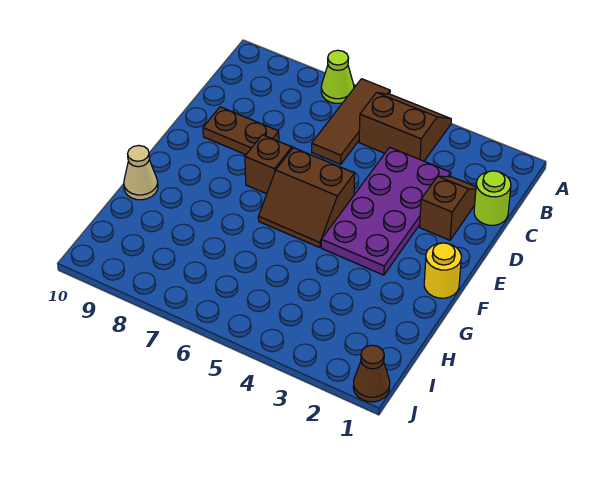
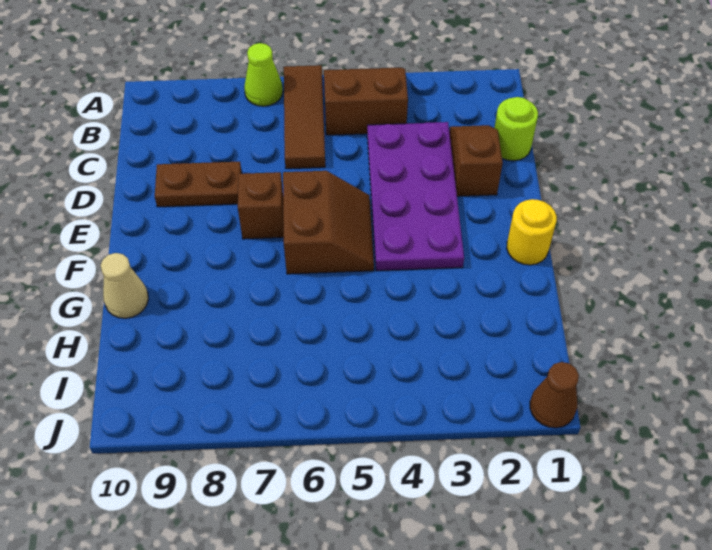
brown 2x2 slope [258,148,355,248] -> brown 2x2 slope turned to [283,171,374,274]

